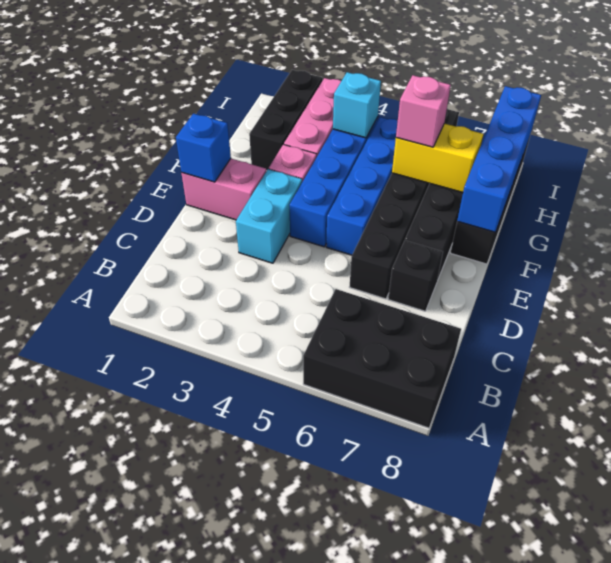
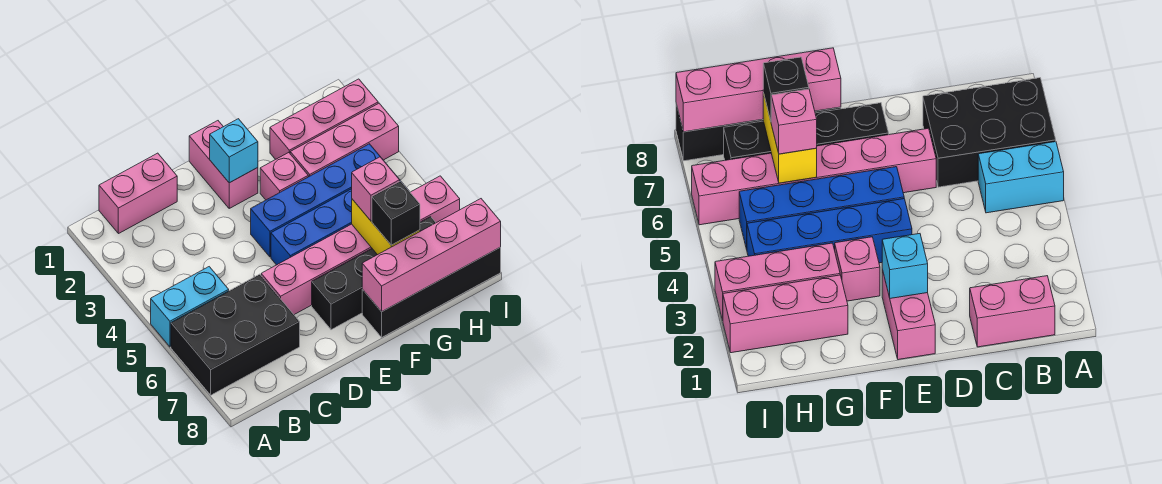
black 2x3 brick [303,289,461,428] -> black 2x3 brick turned to [171,274,300,395]
none -> pink 1x2 brick [99,153,177,234]
cyan 1x2 brick [236,169,302,263] -> cyan 1x2 brick moved to [151,267,229,347]
black 1x6 brick [350,109,459,299] -> pink 1x6 brick [261,176,460,315]
black 1x1 brick [388,240,443,311] -> black 1x1 brick moved to [372,181,420,245]
blue 1x1 brick [176,114,231,182] -> none
blue 1x4 brick [457,86,541,232] -> pink 1x4 brick [362,199,501,312]
black 1x3 brick [249,70,323,171] -> pink 1x3 brick [270,79,378,159]
cyan 1x1 brick [333,72,381,138] -> cyan 1x1 brick moved to [210,119,258,183]

